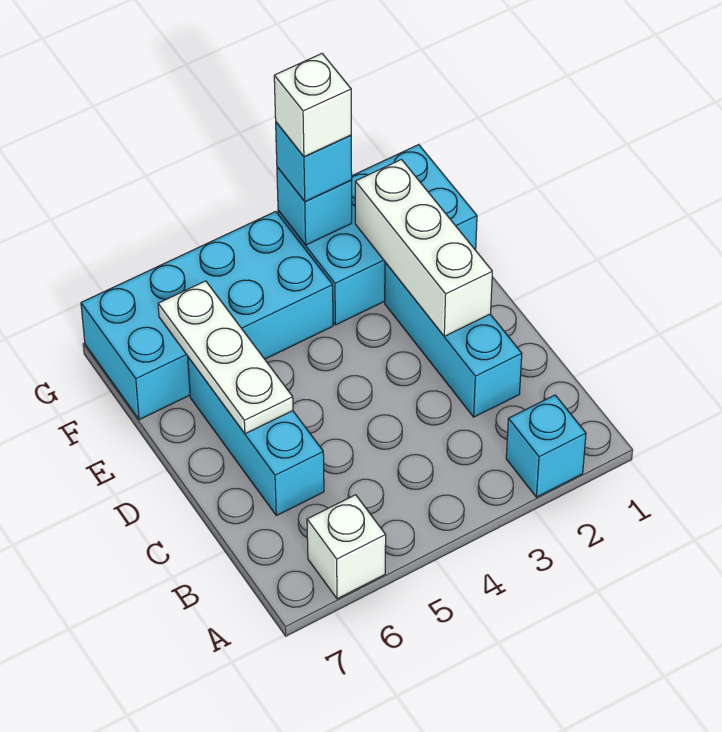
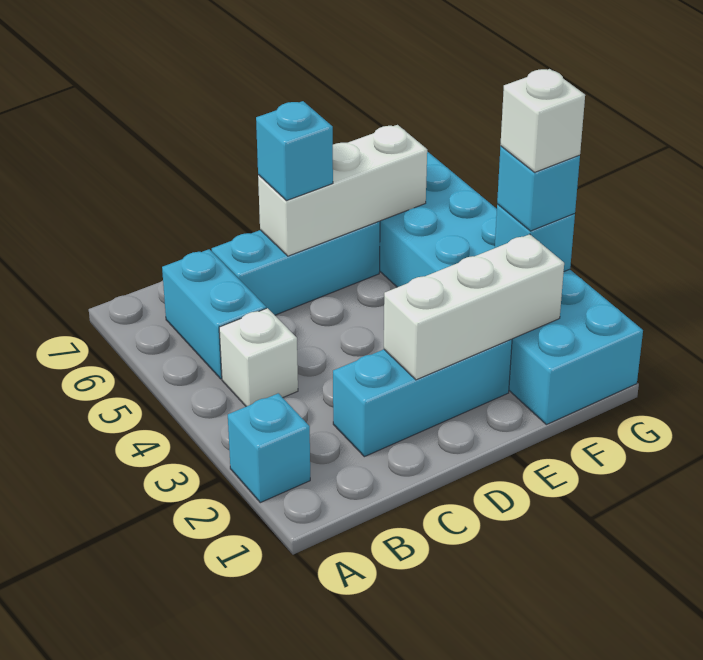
white 1x1 brick [307,495,386,599] -> white 1x1 brick moved to [219,308,298,407]
none -> cyan 1x2 brick [162,249,266,379]
white 1x3 plate [158,281,293,434] -> white 1x3 brick [258,125,427,256]
none -> cyan 1x1 brick [256,101,333,201]

